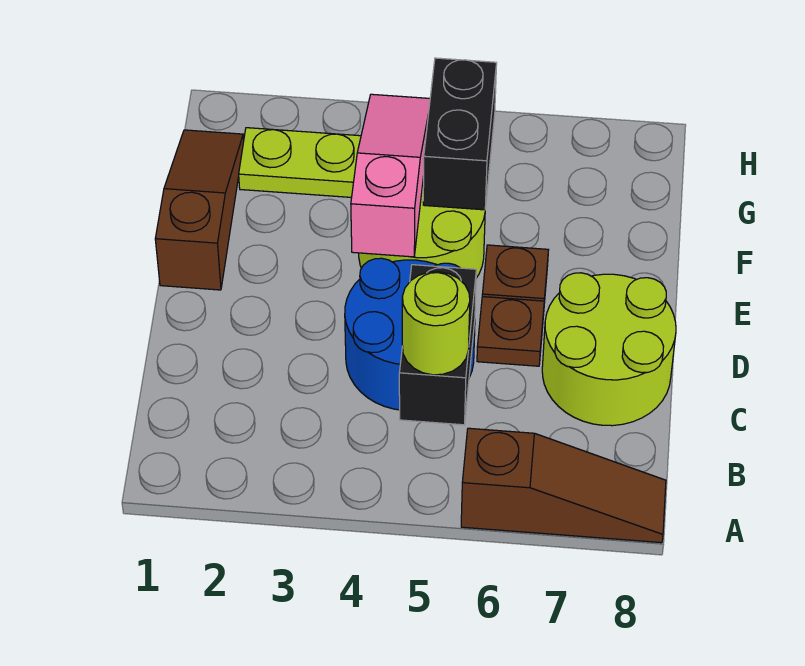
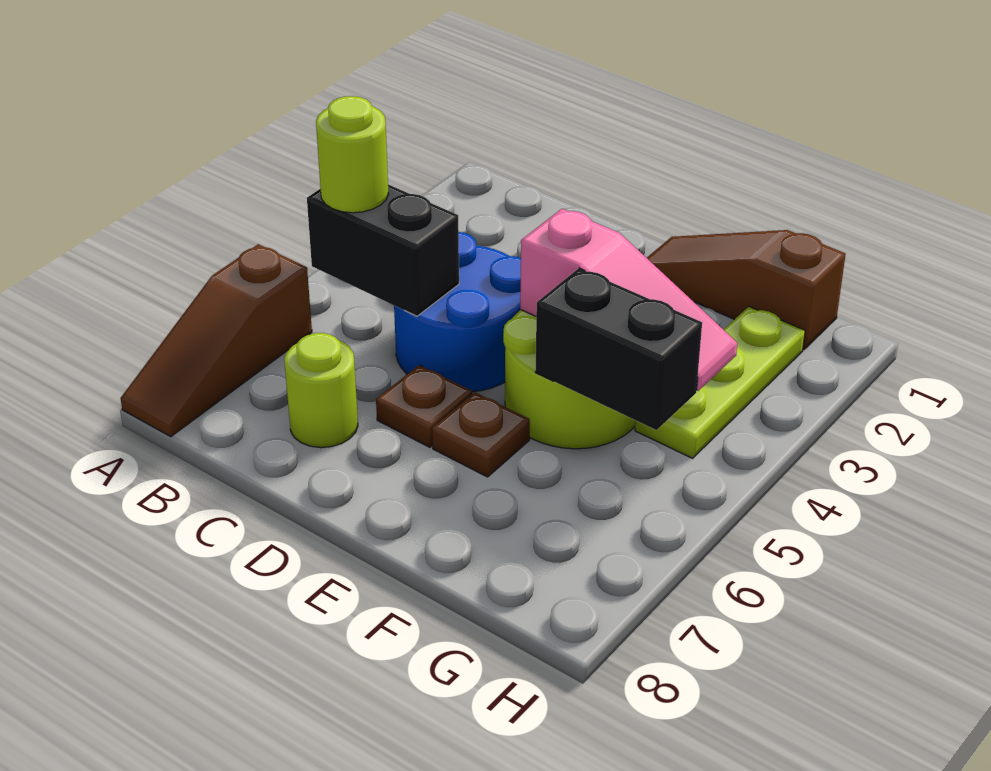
lime 2x2 round brick [542,273,676,426] -> lime 1x1 round brick [284,333,358,448]
brown 1x3 slope [155,130,244,290] -> brown 1x3 slope turned to [647,230,846,350]

